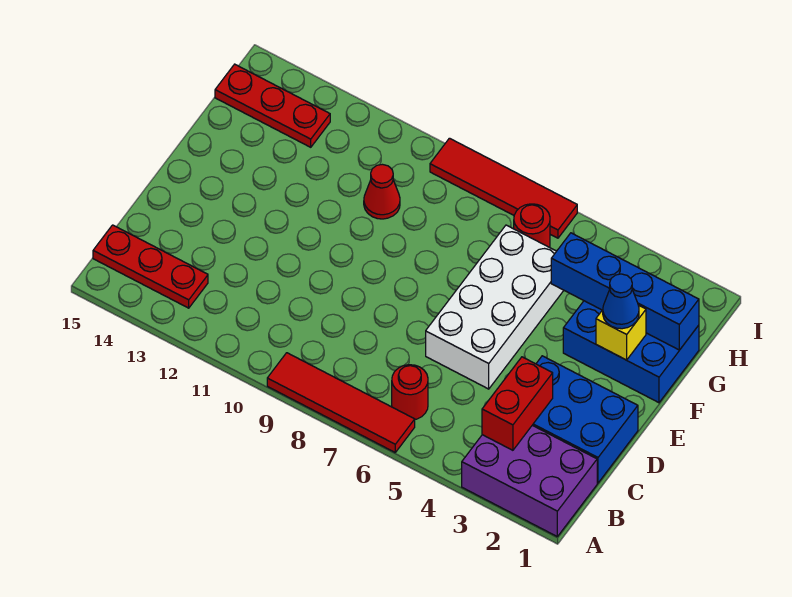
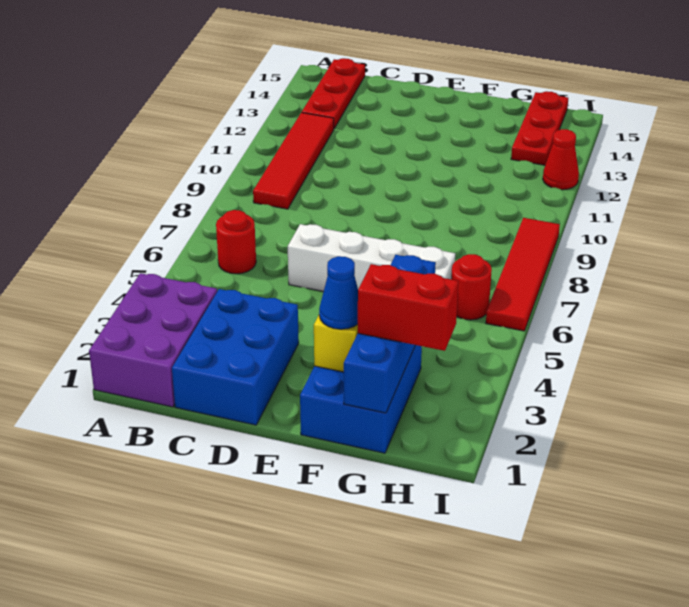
red 1x4 tile [267,353,415,452] -> red 1x4 tile moved to [253,113,334,209]
red 1x2 brick [482,357,553,450] -> red 1x2 brick moved to [358,264,458,351]
white 2x4 brick [426,225,564,389] -> white 1x4 brick [288,224,455,292]
red 1x1 cone [364,164,400,219] -> red 1x1 cone moved to [543,129,579,190]

